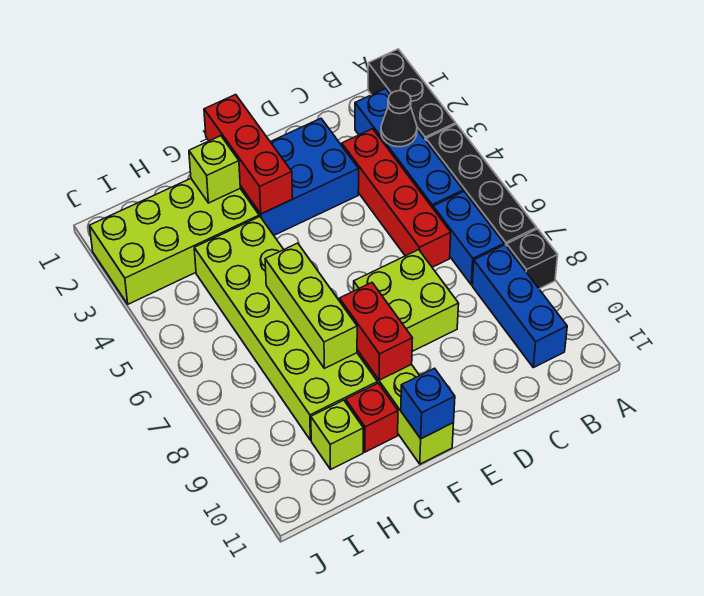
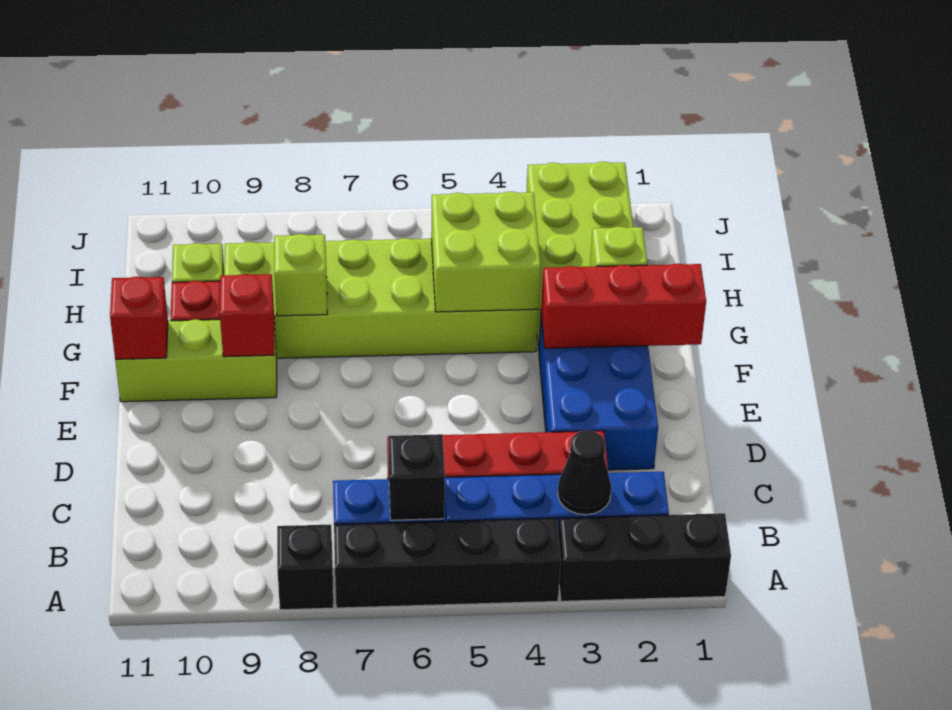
none -> black 1x1 brick [389,434,445,520]
blue 1x3 brick [472,245,567,368] -> none
lime 2x2 brick [354,250,459,351] -> lime 2x2 brick moved to [431,192,541,312]
red 1x2 brick [339,283,413,380] -> red 1x1 brick [220,274,274,357]
blue 1x1 brick [401,368,455,439] -> red 1x1 brick [110,277,168,360]
lime 1x3 brick [265,243,357,368] -> lime 1x1 brick [274,234,327,316]

